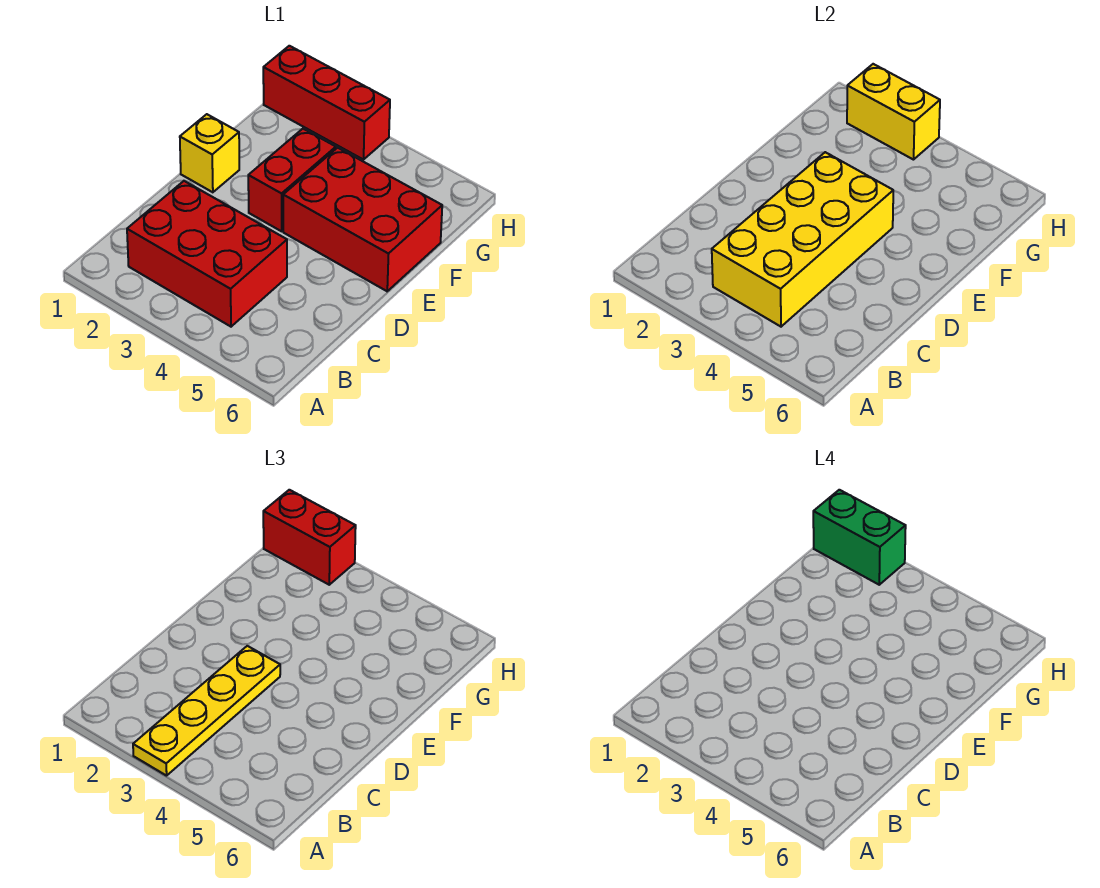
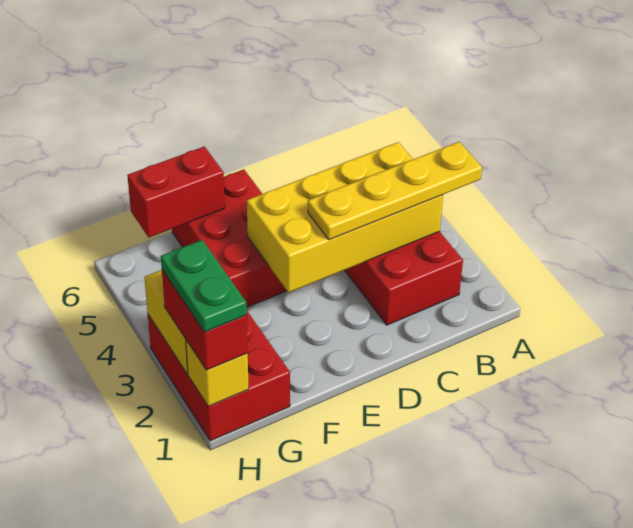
yellow 1x1 brick [180,114,239,192] -> yellow 1x1 brick moved to [186,340,249,406]
red 1x2 brick [248,129,336,231] -> red 1x2 brick moved to [127,146,225,237]
red 1x3 brick [263,46,390,160] -> red 2x3 brick [148,311,290,441]
green 1x2 brick [813,490,906,585] -> green 1x2 plate [161,240,247,332]

